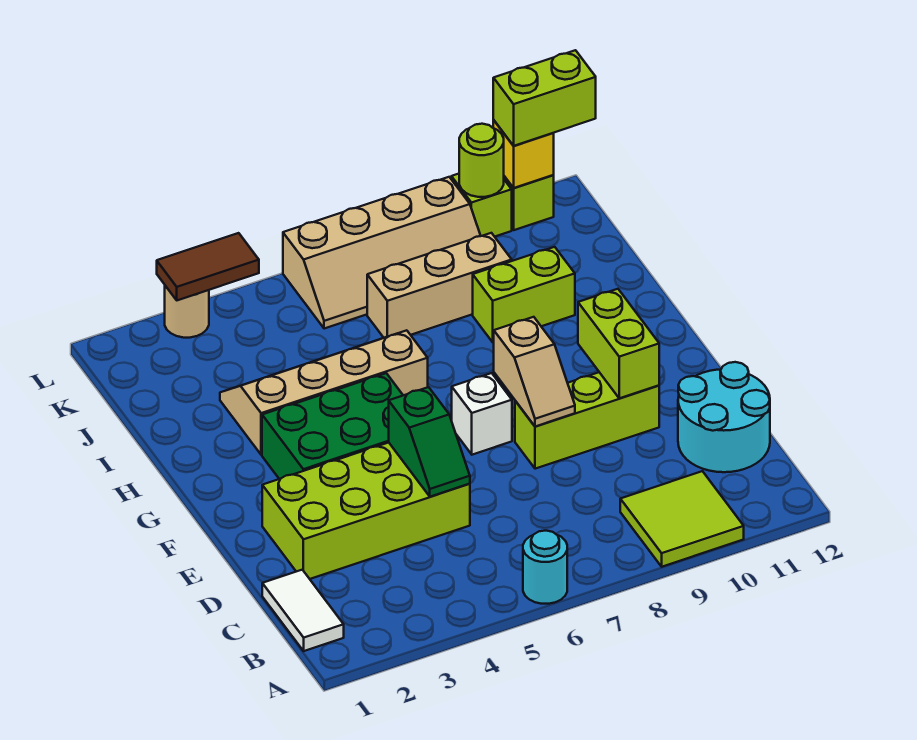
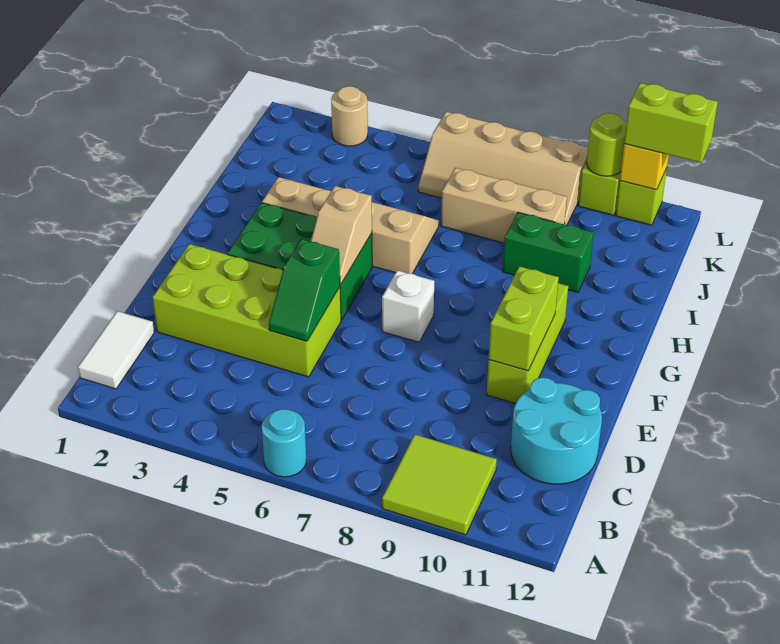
lime 1x3 brick [515,372,659,469] -> lime 1x3 brick turned to [487,283,568,403]
tan 1x2 slope [494,317,575,427] -> tan 1x2 slope moved to [311,186,372,284]
lime 1x2 brick [473,247,575,342] -> green 1x2 brick [503,212,594,292]
brown 1x2 tile [157,233,259,300] -> none

